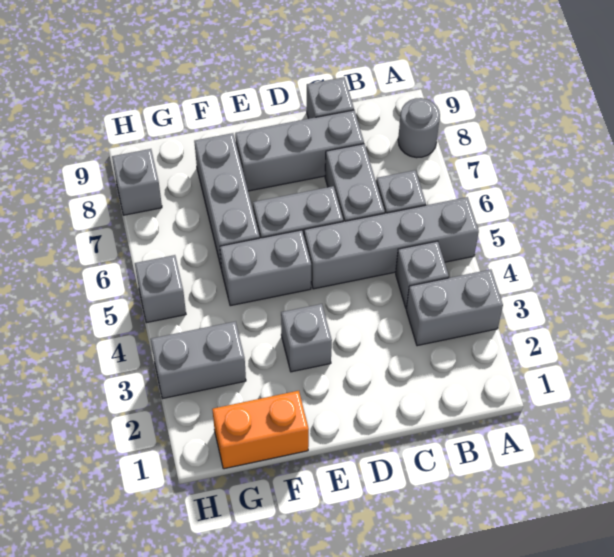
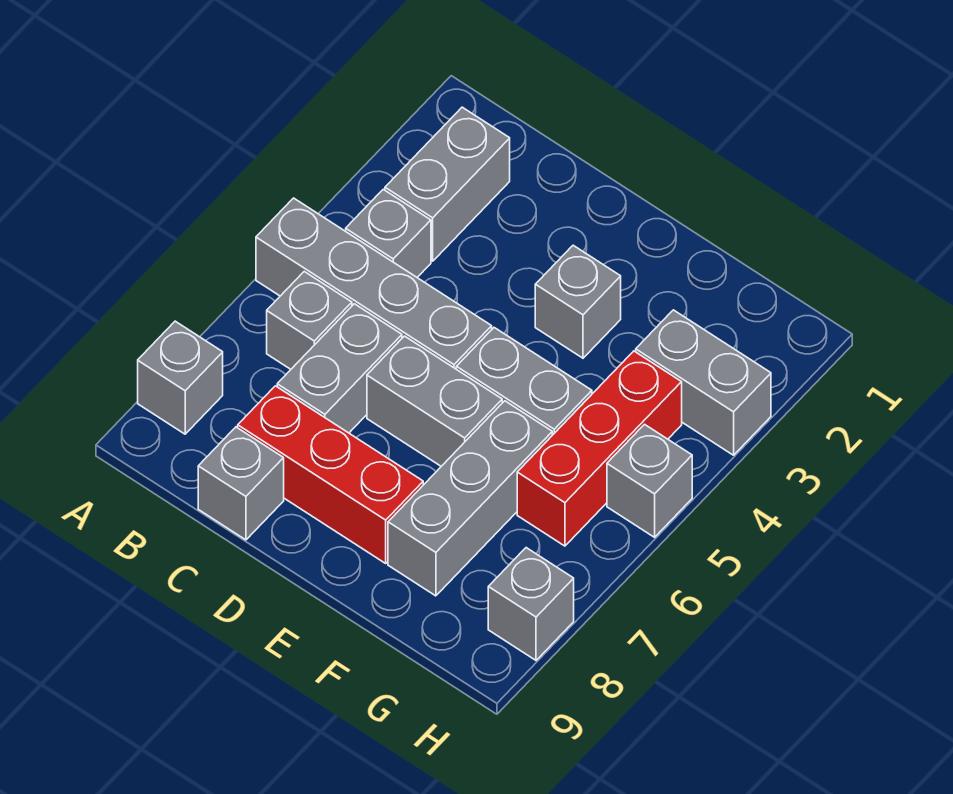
grey 1x2 brick [406,269,503,346] -> grey 1x2 brick turned to [385,107,510,261]
grey 1x1 round brick [398,98,440,158] -> grey 1x1 brick [138,321,223,434]
grey 1x3 brick [235,110,364,191] -> red 1x3 brick [238,386,423,563]
orange 1x2 brick [212,391,309,469] -> none
none -> red 1x3 brick [517,351,682,546]

